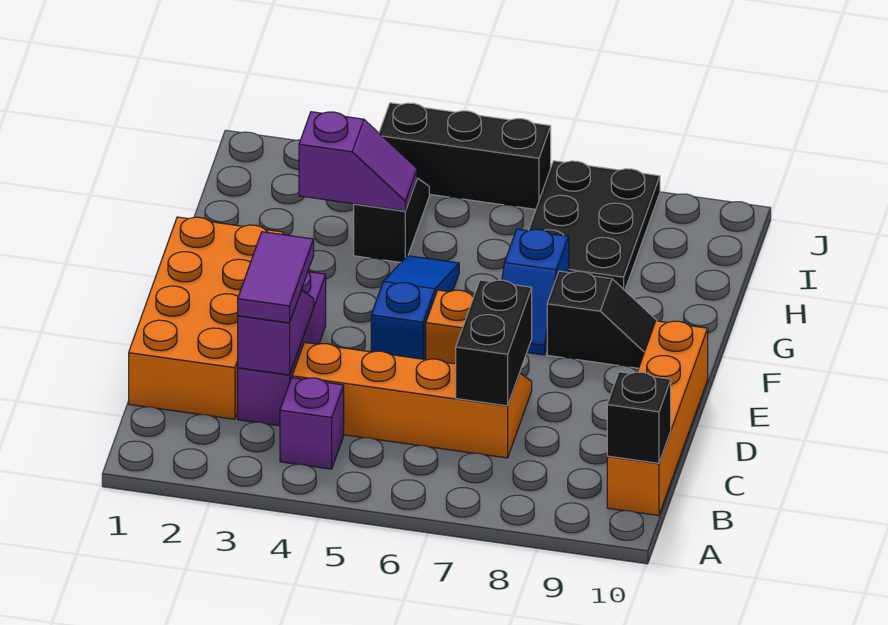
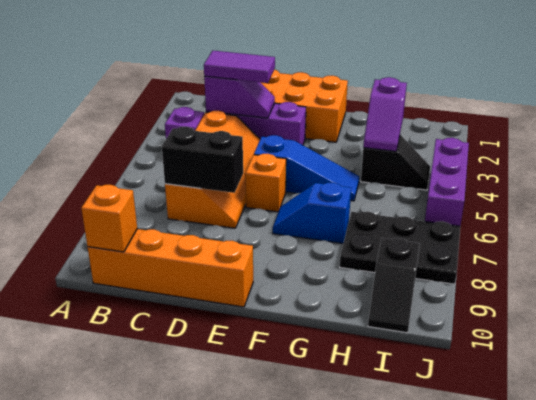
black 1x1 brick [607,372,671,463] -> orange 1x1 brick [81,185,137,252]
black 1x2 slope [547,271,657,368] -> black 1x2 slope moved to [368,238,420,333]
black 1x3 brick [379,103,551,209] -> purple 1x3 brick [425,138,469,226]

